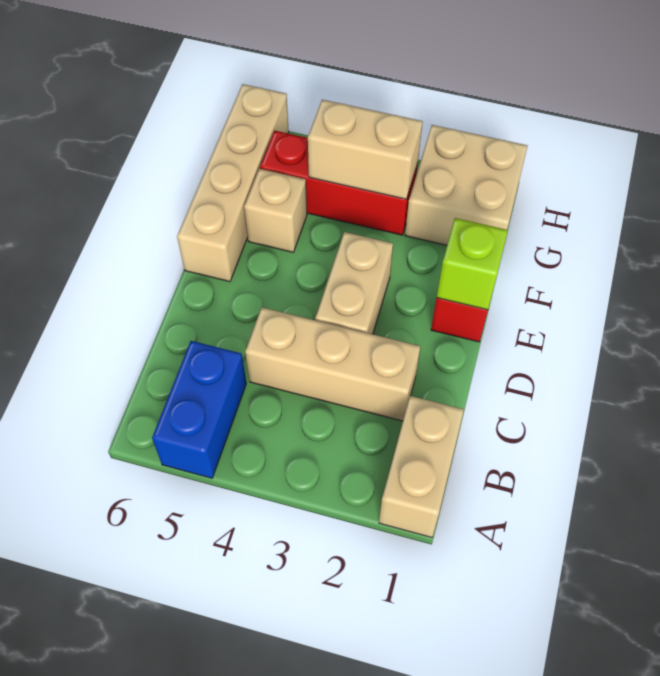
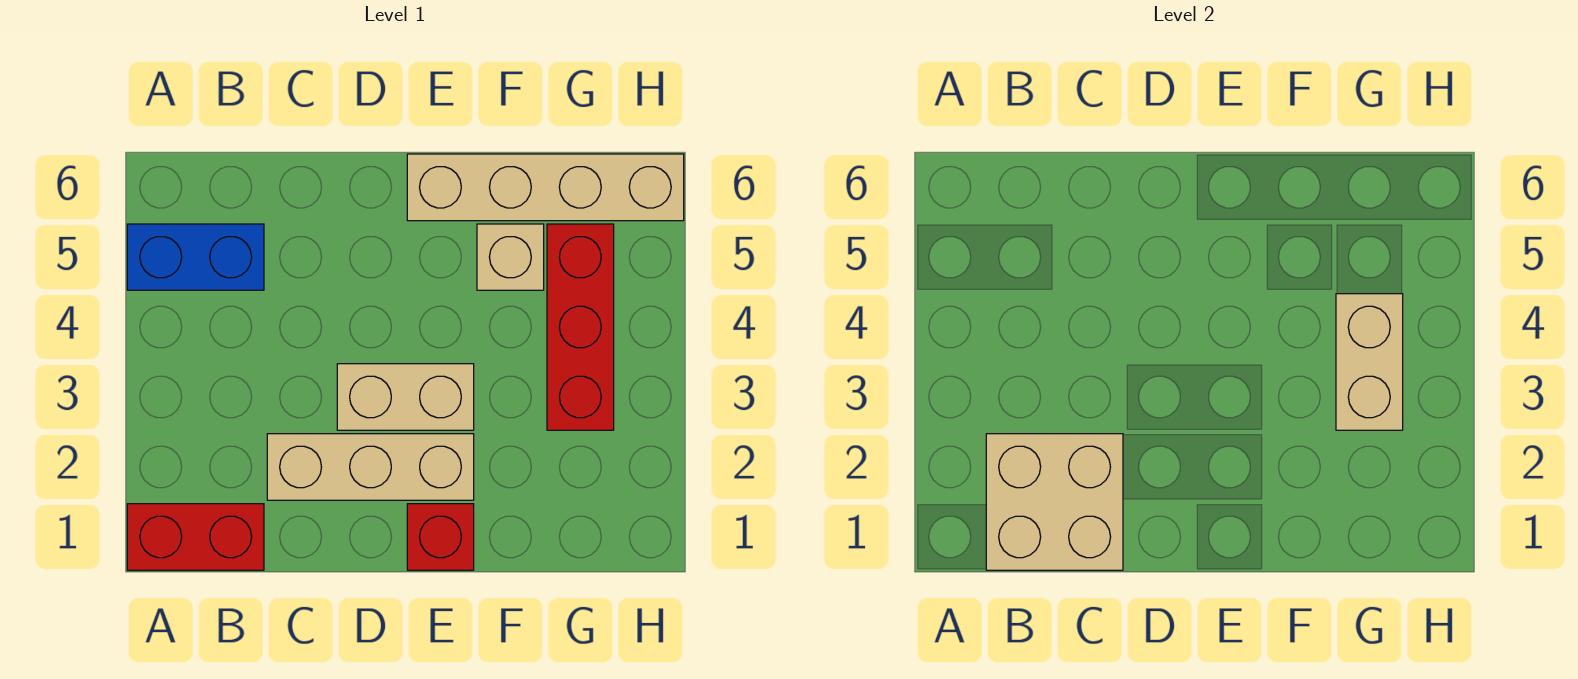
tan 1x2 brick [379,396,464,537] -> red 1x2 brick [127,504,264,570]
tan 1x3 brick [245,307,420,421] -> tan 1x3 brick turned to [267,434,474,500]
lime 1x1 brick [437,218,508,310] -> none
tan 2x2 brick [405,125,527,245] -> tan 2x2 brick moved to [986,434,1123,570]

